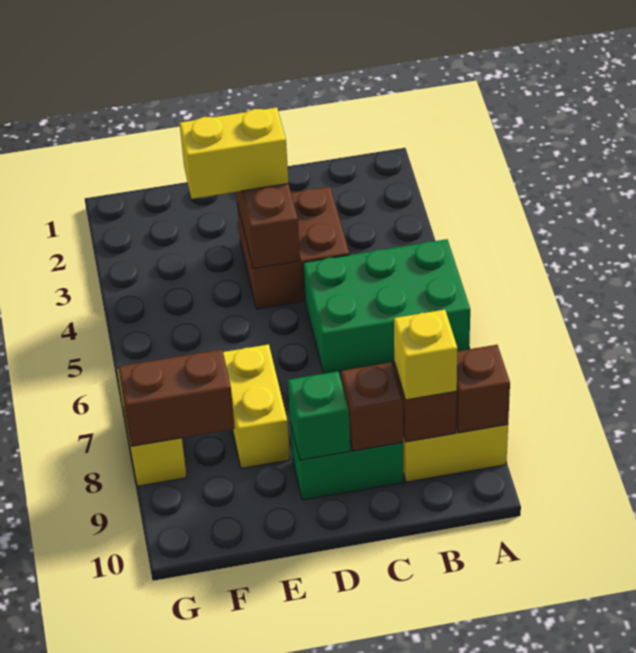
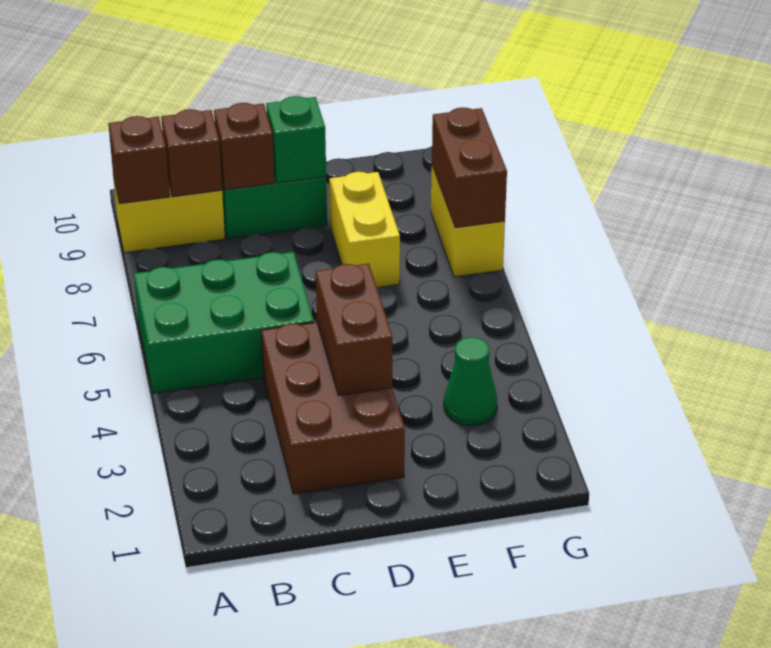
yellow 1x1 brick [394,310,457,400] -> none
brown 2x2 brick [237,187,349,309] -> brown 2x3 brick [261,322,405,494]
yellow 1x2 brick [180,107,289,199] -> none
none -> green 1x1 cone [444,337,497,425]
brown 1x2 brick [118,350,235,446] -> brown 1x2 brick turned to [432,107,507,228]

